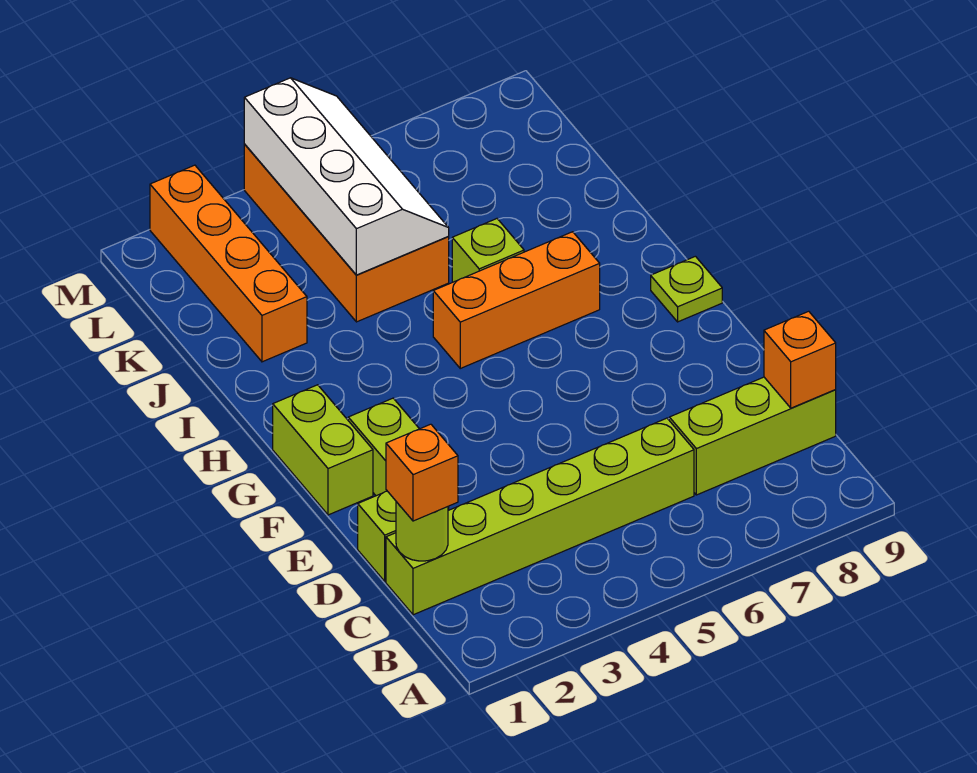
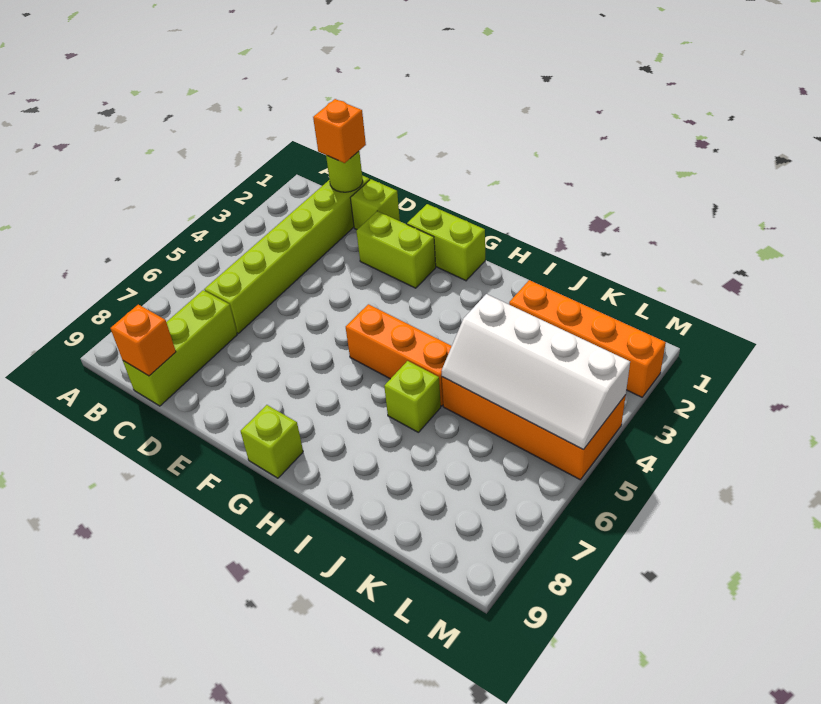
lime 1x1 plate [651,256,722,322] -> lime 1x1 brick [241,405,303,478]
orange 1x3 brick [433,232,600,368] -> orange 1x3 brick turned to [346,304,452,406]

